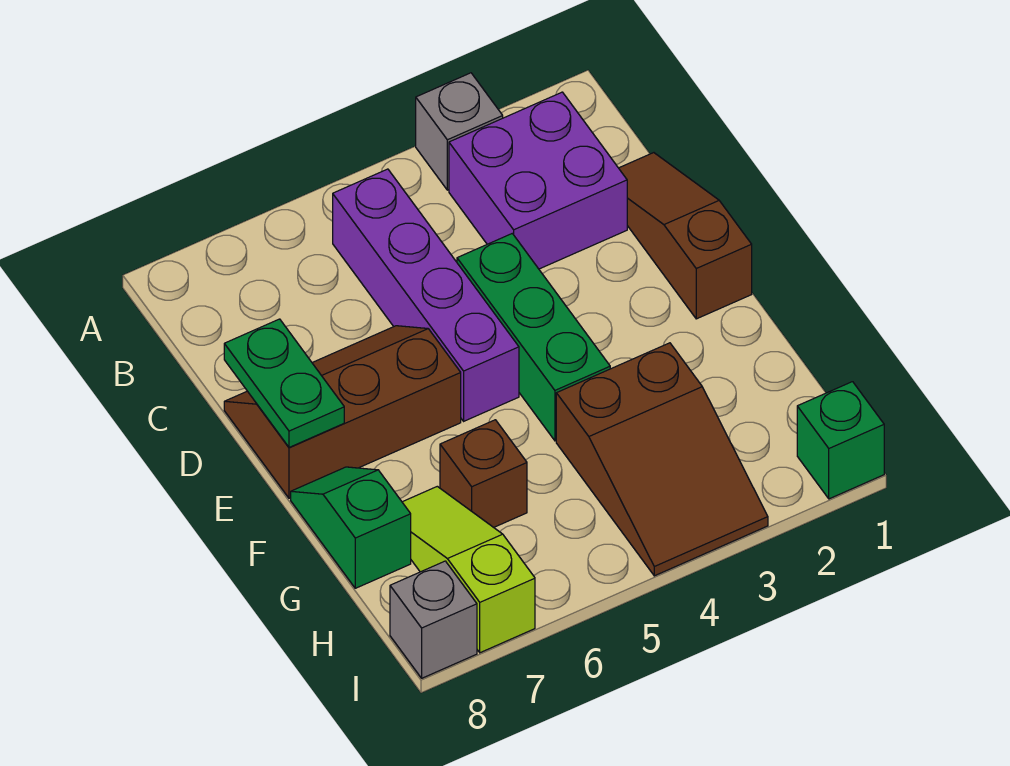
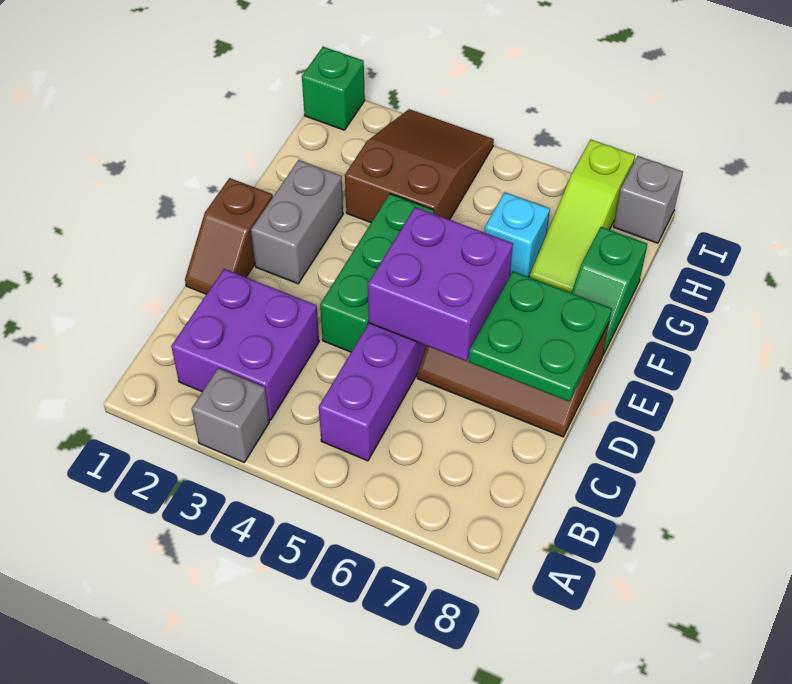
brown 1x3 slope [619,153,752,319] -> brown 1x2 slope [185,178,273,294]
none -> purple 2x2 brick [368,207,513,361]
green 1x2 plate [224,319,344,447] -> green 2x2 plate [469,271,612,402]
none -> grey 1x2 brick [251,160,343,284]
brown 1x1 brick [440,420,527,527] -> cyan 1x1 brick [484,192,550,277]

